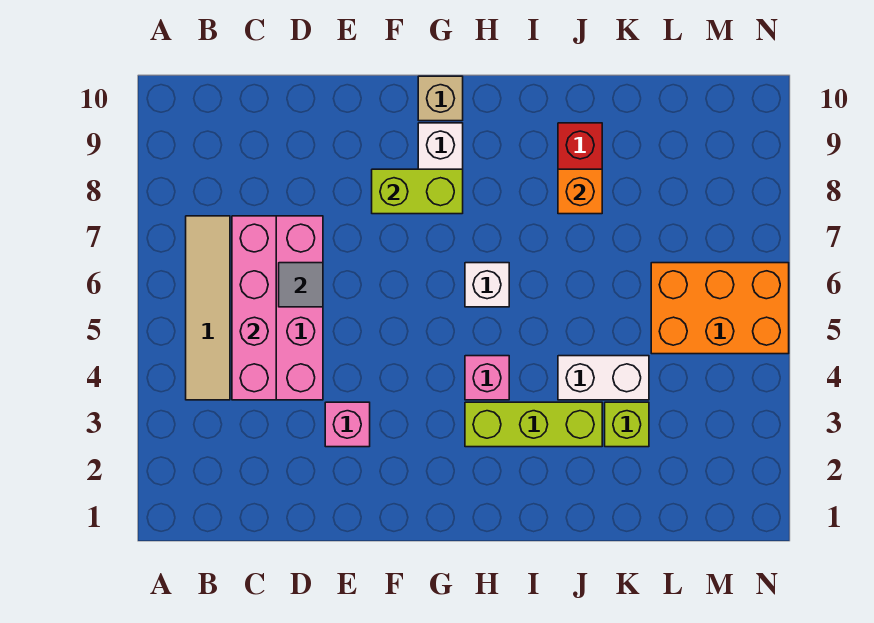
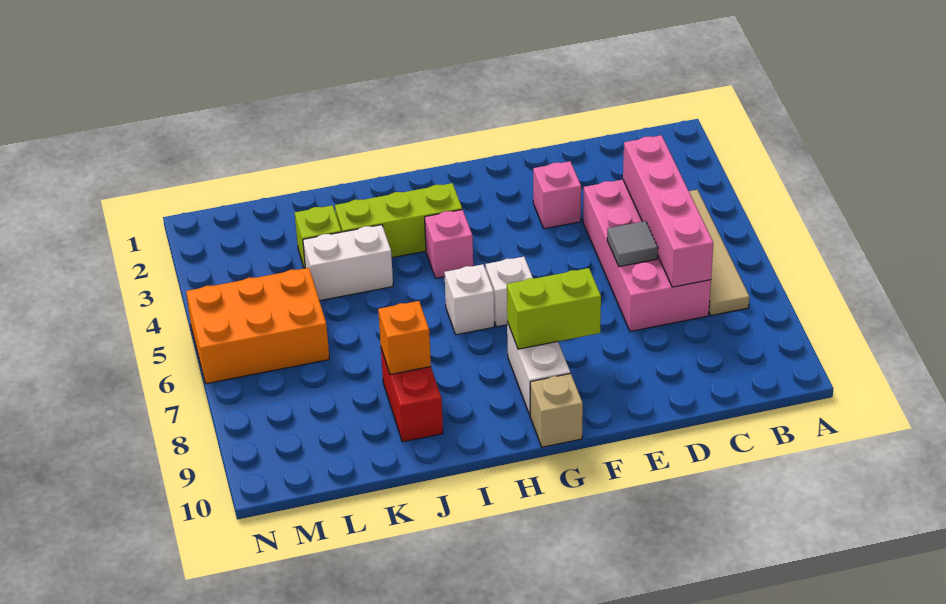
none -> white 1x1 brick [485,257,533,327]

